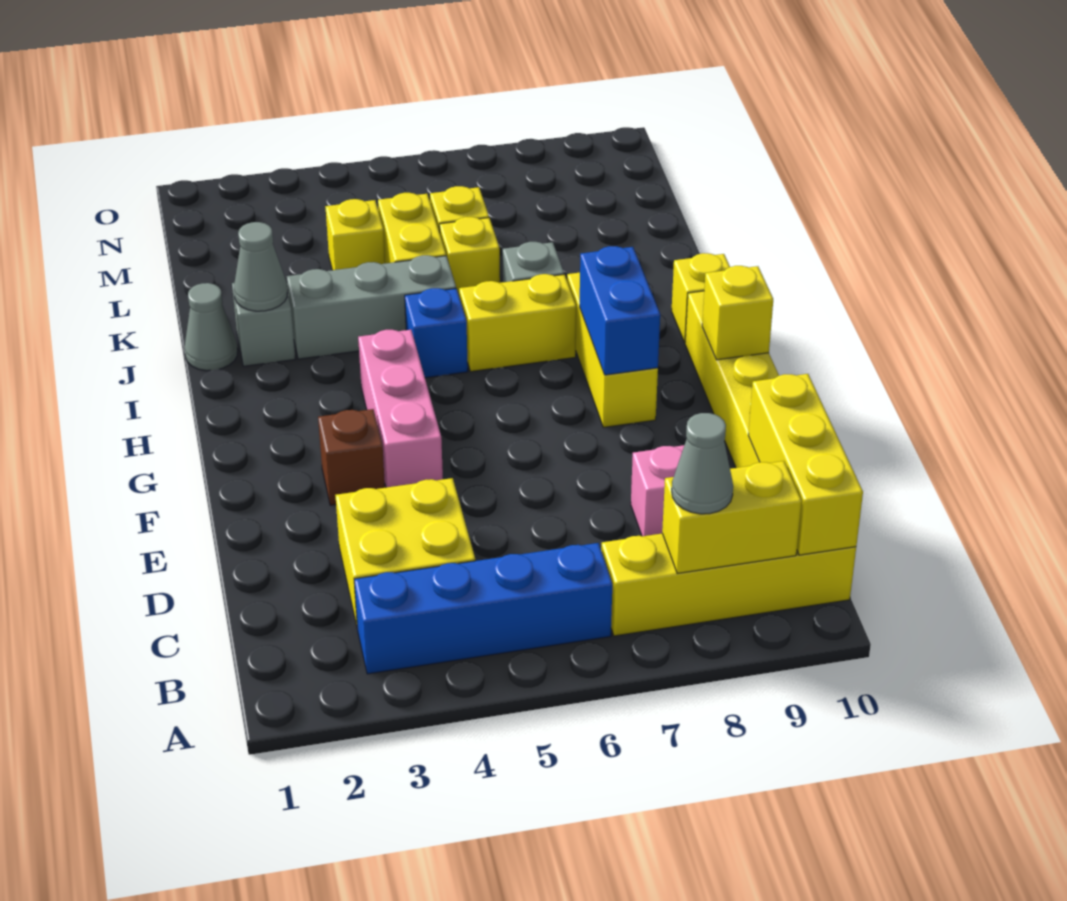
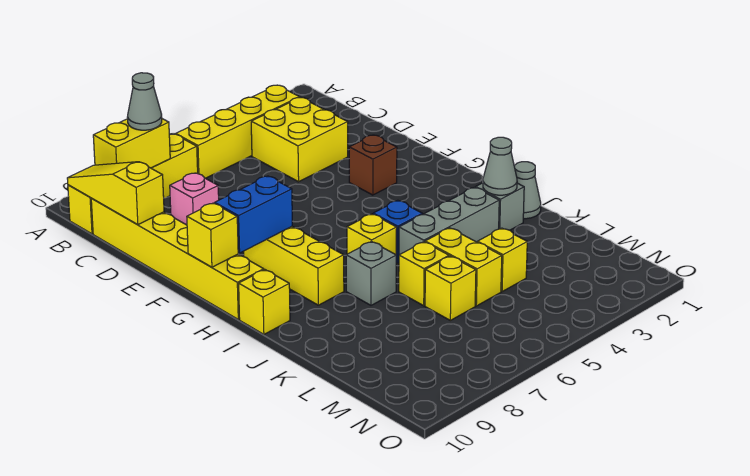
blue 1x4 brick [354,543,612,674] -> yellow 1x4 brick [176,85,300,178]
yellow 1x3 brick [748,374,863,555] -> yellow 1x3 slope [67,162,164,225]
pink 1x3 brick [358,330,443,487] -> none
blue 1x2 brick [580,246,660,375] -> blue 1x2 brick turned to [215,176,292,253]
yellow 1x2 brick [459,274,576,372] -> yellow 1x1 brick [347,214,397,255]

